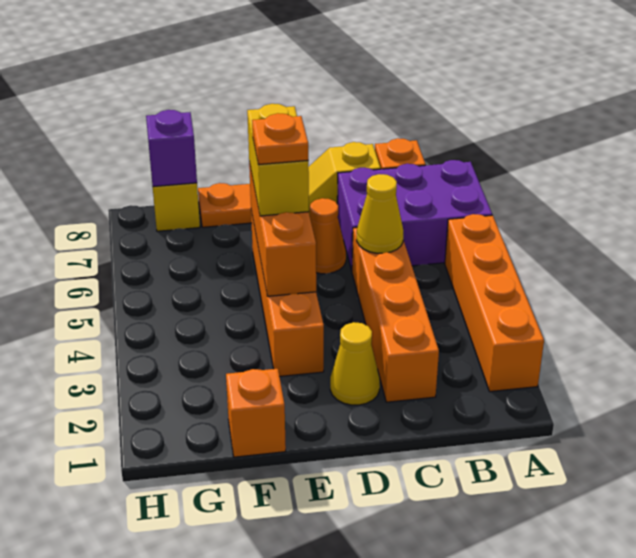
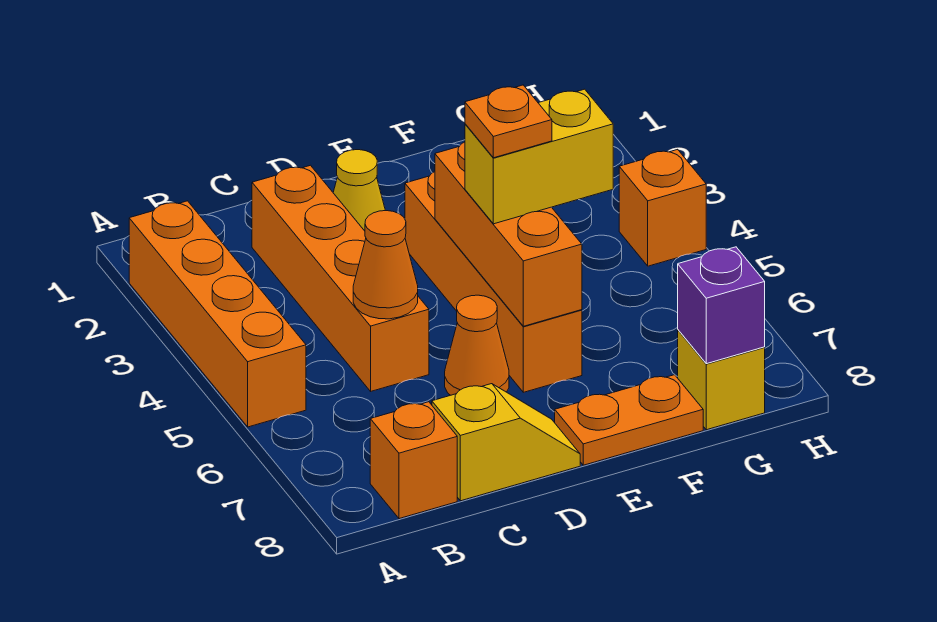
purple 2x3 brick [337,160,492,270] -> none
yellow 1x1 cone [357,174,403,253] -> orange 1x1 cone [353,211,418,319]
yellow 1x2 brick [247,104,309,216] -> yellow 1x2 brick turned to [465,89,613,224]
orange 1x1 brick [226,369,286,457] -> orange 1x1 brick moved to [619,149,706,266]

